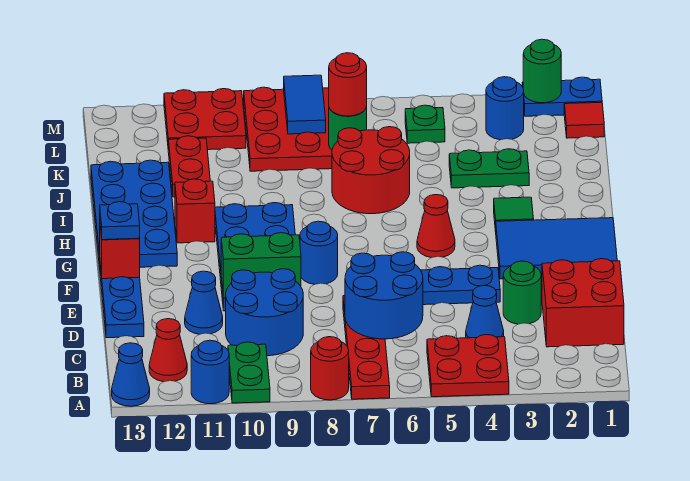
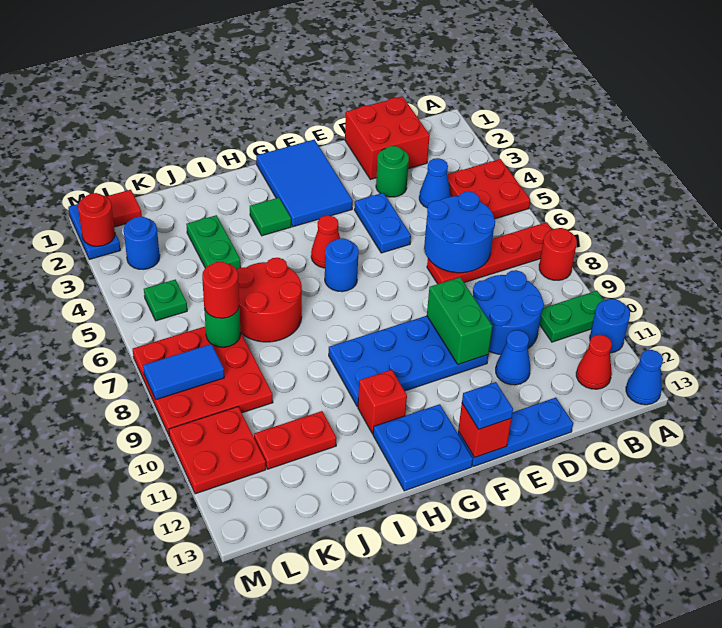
blue 1x1 round brick [300,221,338,284] -> blue 1x1 round brick moved to [325,238,359,292]
blue 2x4 plate [91,160,177,267] -> blue 2x2 plate [373,404,473,491]
green 1x1 round brick [523,39,561,103] -> red 1x1 round brick [78,193,115,246]

